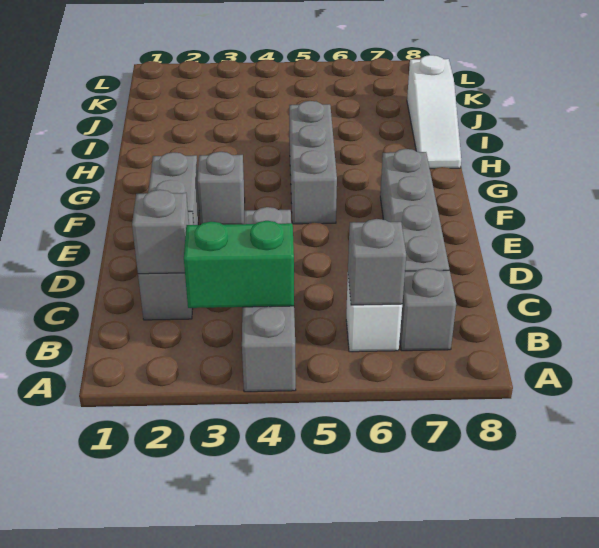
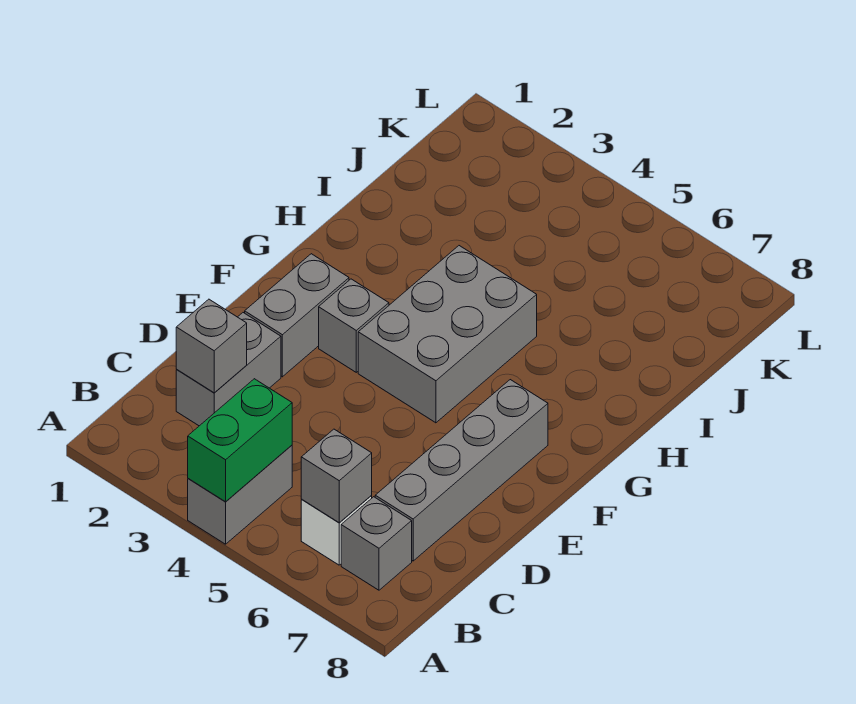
grey 1x4 brick [242,207,296,392] -> grey 1x2 brick [188,445,292,544]
green 1x2 brick [184,221,294,308] -> green 1x2 brick turned to [188,379,292,502]
grey 1x3 brick [289,101,337,224] -> grey 2x3 brick [358,246,537,423]
white 1x3 slope [407,55,461,169] -> none

